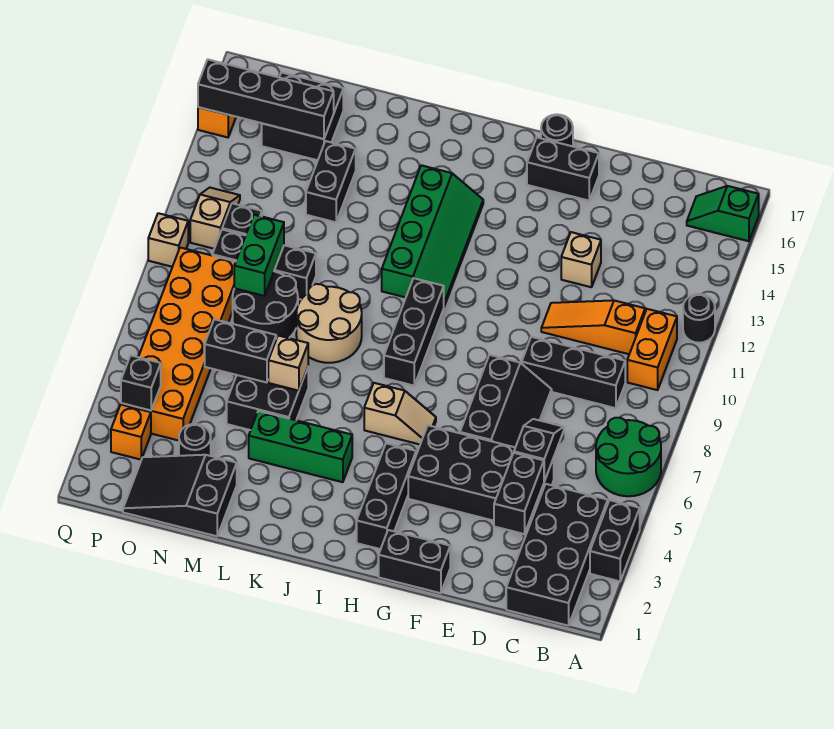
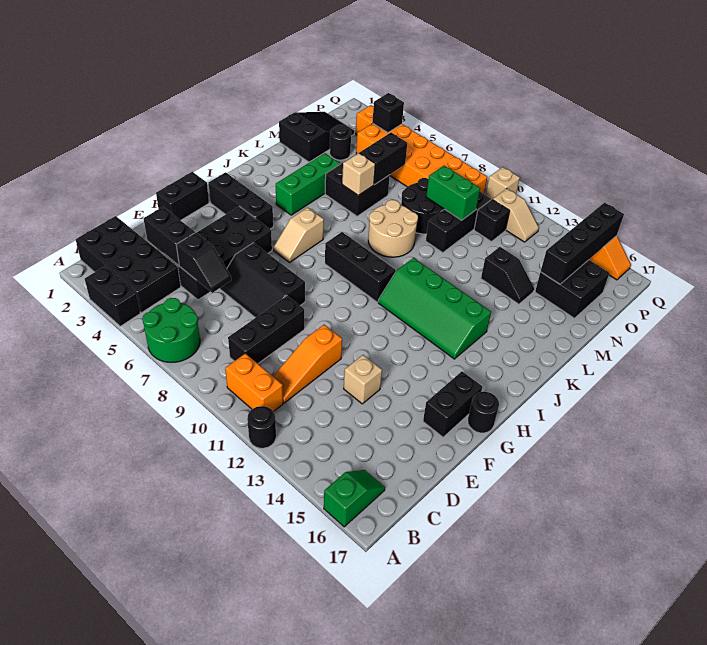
orange 1x3 slope [541,300,645,354] -> orange 1x3 slope turned to [273,325,342,403]
black 1x2 brick [306,141,356,222] -> black 1x2 slope [481,247,534,304]

